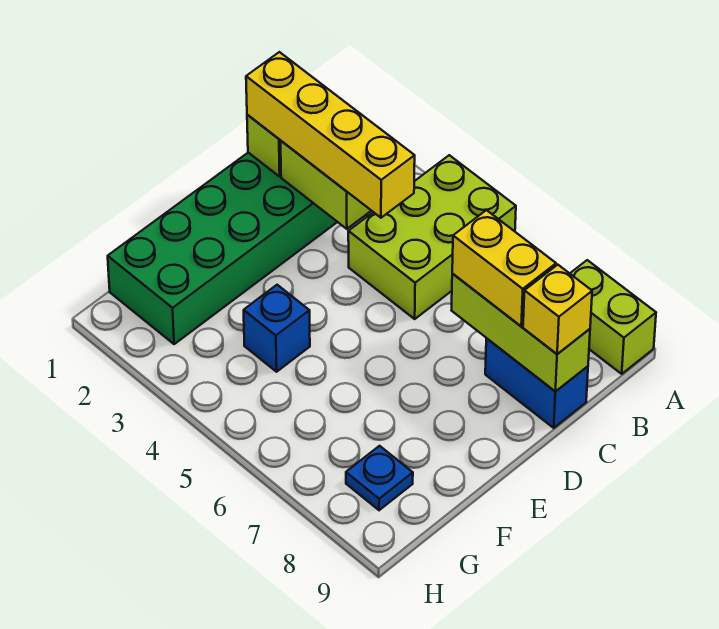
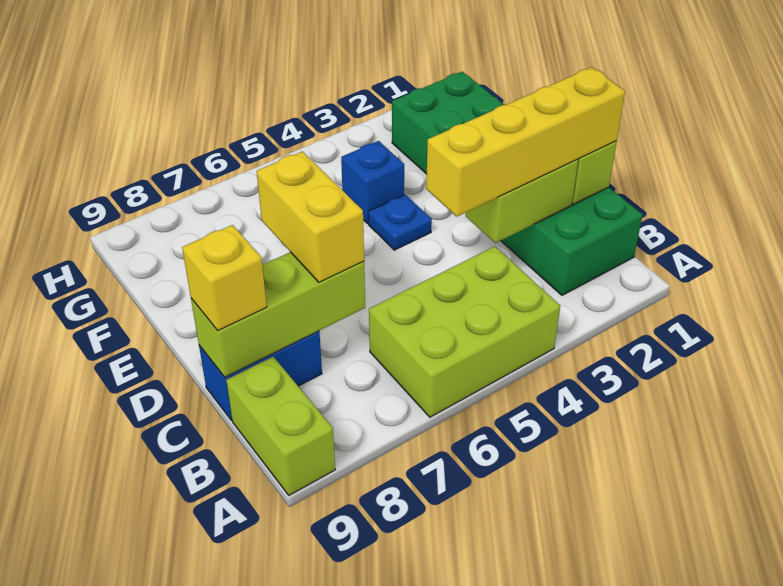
lime 2x3 brick [348,155,516,319] -> lime 2x3 brick turned to [369,246,560,417]
lime 1x2 brick [570,260,656,374] -> lime 1x2 brick turned to [226,357,335,495]
yellow 1x2 brick [452,210,556,326] -> yellow 1x2 brick turned to [257,151,364,282]
blue 1x1 plate [346,446,413,510] -> blue 1x1 plate moved to [368,195,432,250]

